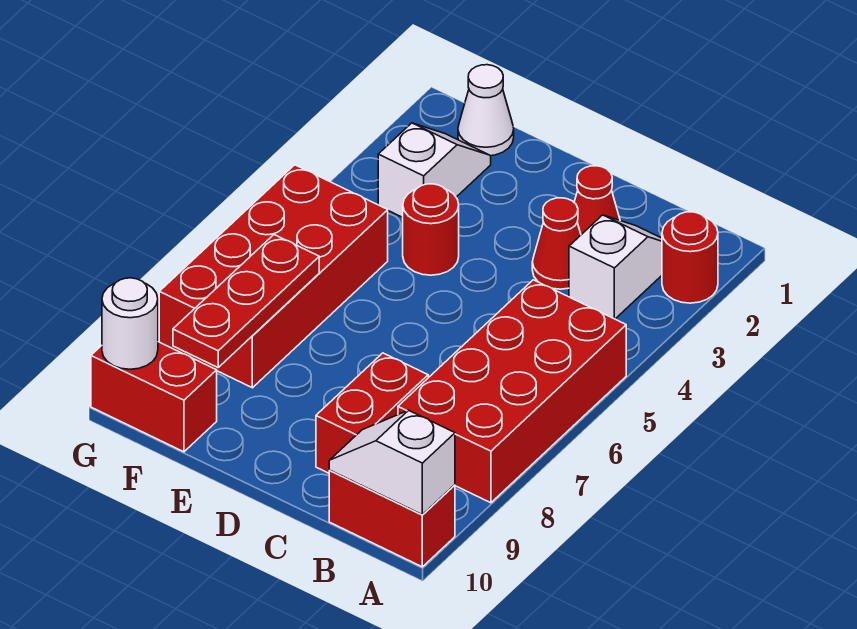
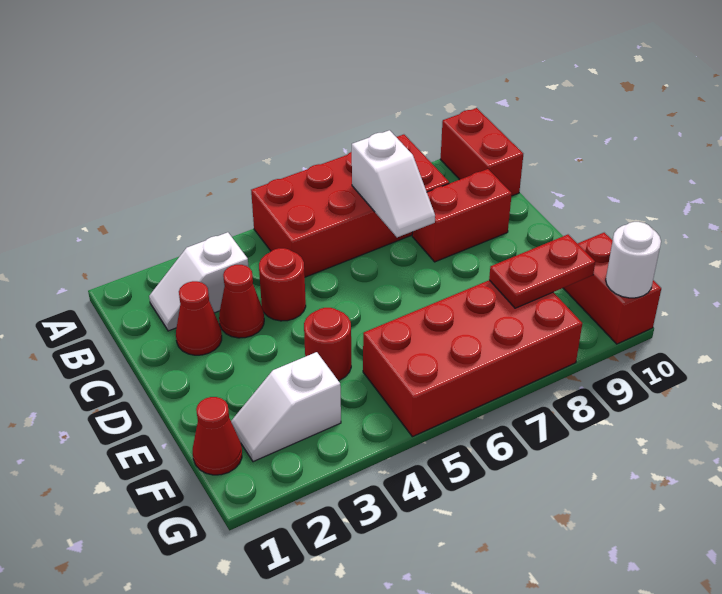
red 1x1 round brick [662,212,718,303] -> red 1x1 round brick moved to [259,248,306,321]
white 1x2 slope [329,410,455,515] -> white 1x2 slope moved to [352,130,435,237]
white 1x1 cone [458,65,514,156] -> red 1x1 cone [193,397,242,475]
red 1x3 plate [173,235,319,367] -> red 1x2 plate [489,235,595,308]

